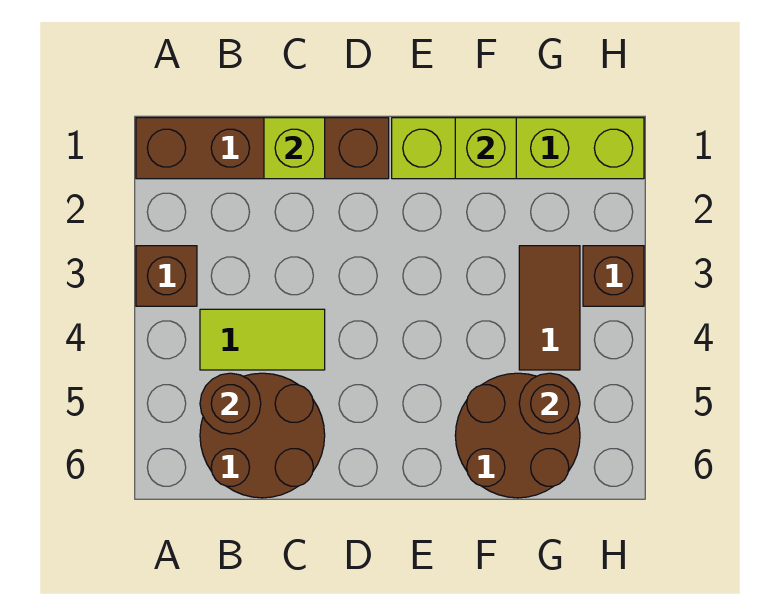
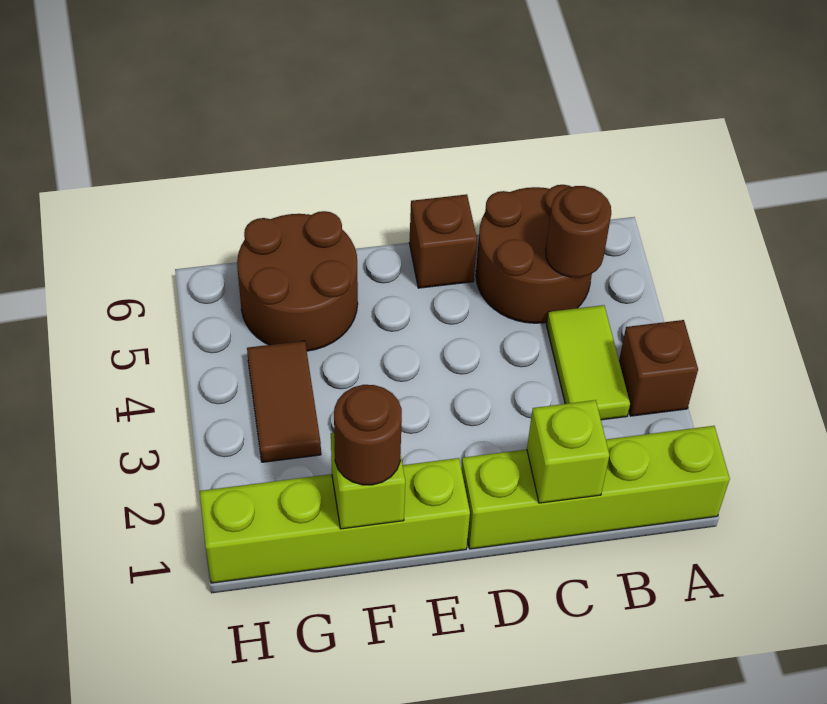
brown 1x4 brick [136,118,389,179] -> lime 1x4 brick [461,426,730,549]
lime 1x2 tile [200,309,325,370] -> lime 1x2 tile turned to [546,305,630,420]
brown 1x1 round brick [519,373,580,434] -> brown 1x1 round brick moved to [334,385,402,485]
brown 1x1 brick [583,246,644,306] -> brown 1x1 brick moved to [409,194,477,288]

